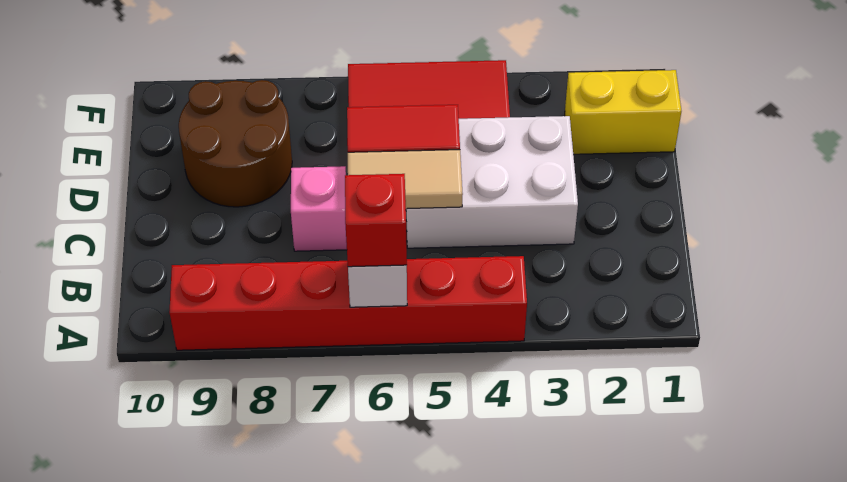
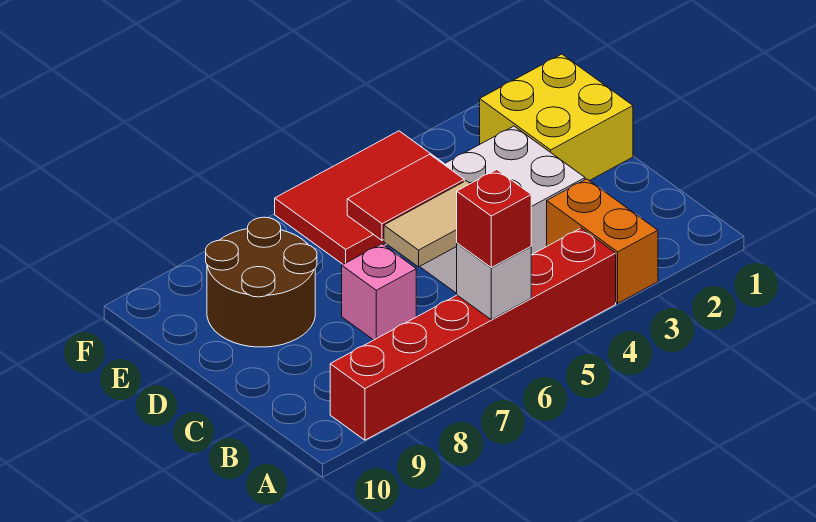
none -> orange 1x2 brick [547,179,658,303]
yellow 1x2 brick [565,70,681,154] -> yellow 2x2 brick [480,54,633,181]

